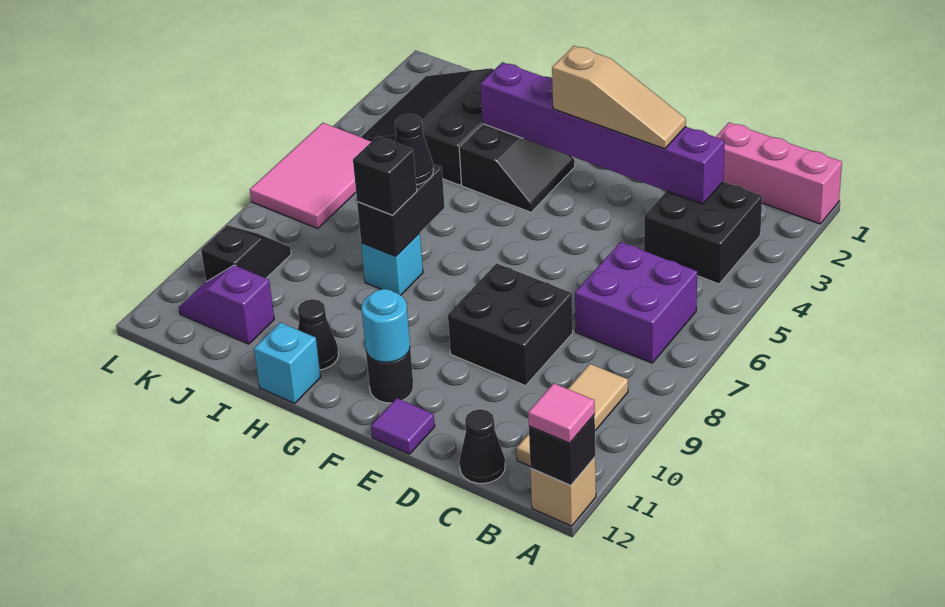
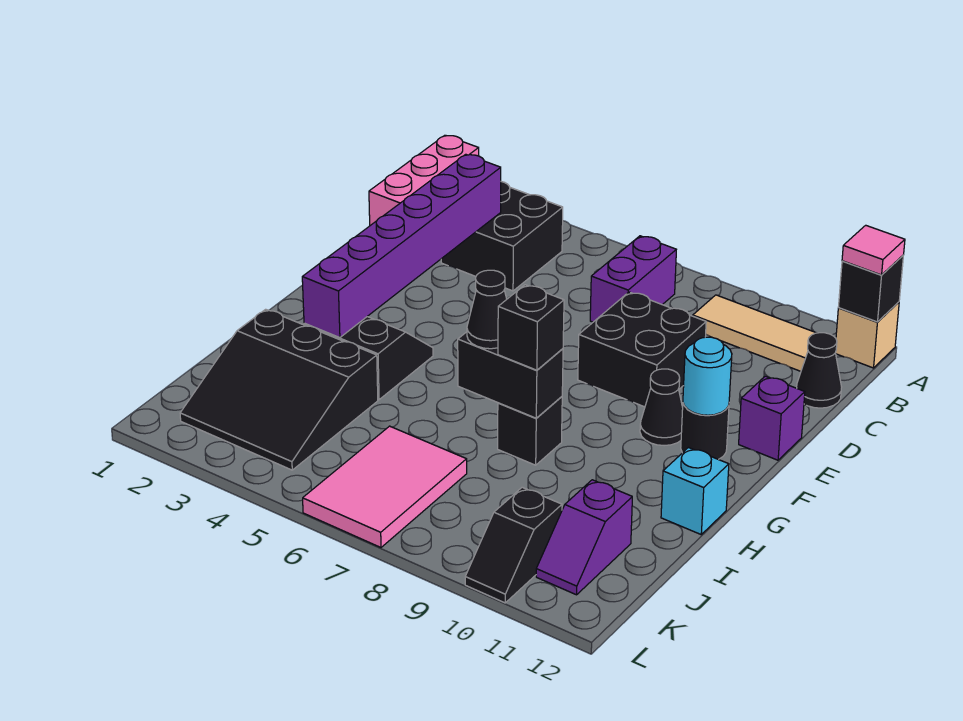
purple 2x2 brick [575,242,697,363] -> purple 1x2 brick [590,236,676,322]
tan 1x3 slope [552,46,686,149] -> none
purple 1x1 tile [371,398,435,454] -> purple 1x1 brick [739,376,805,460]
cyan 1x1 brick [361,233,423,295] -> black 1x1 brick [498,397,562,465]
black 1x1 cone [298,299,339,370] -> black 1x1 cone moved to [640,369,683,446]
pink 2x3 tile [250,123,372,229] -> pink 2x3 tile turned to [303,426,467,547]
black 1x2 slope [201,225,291,282] -> black 1x2 slope turned to [465,487,562,603]

